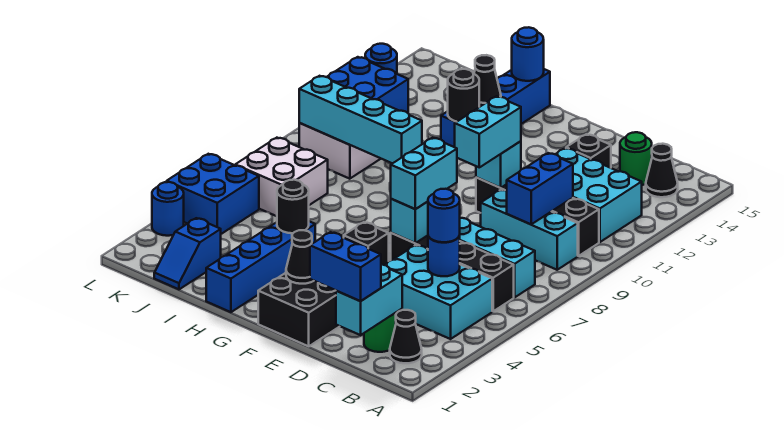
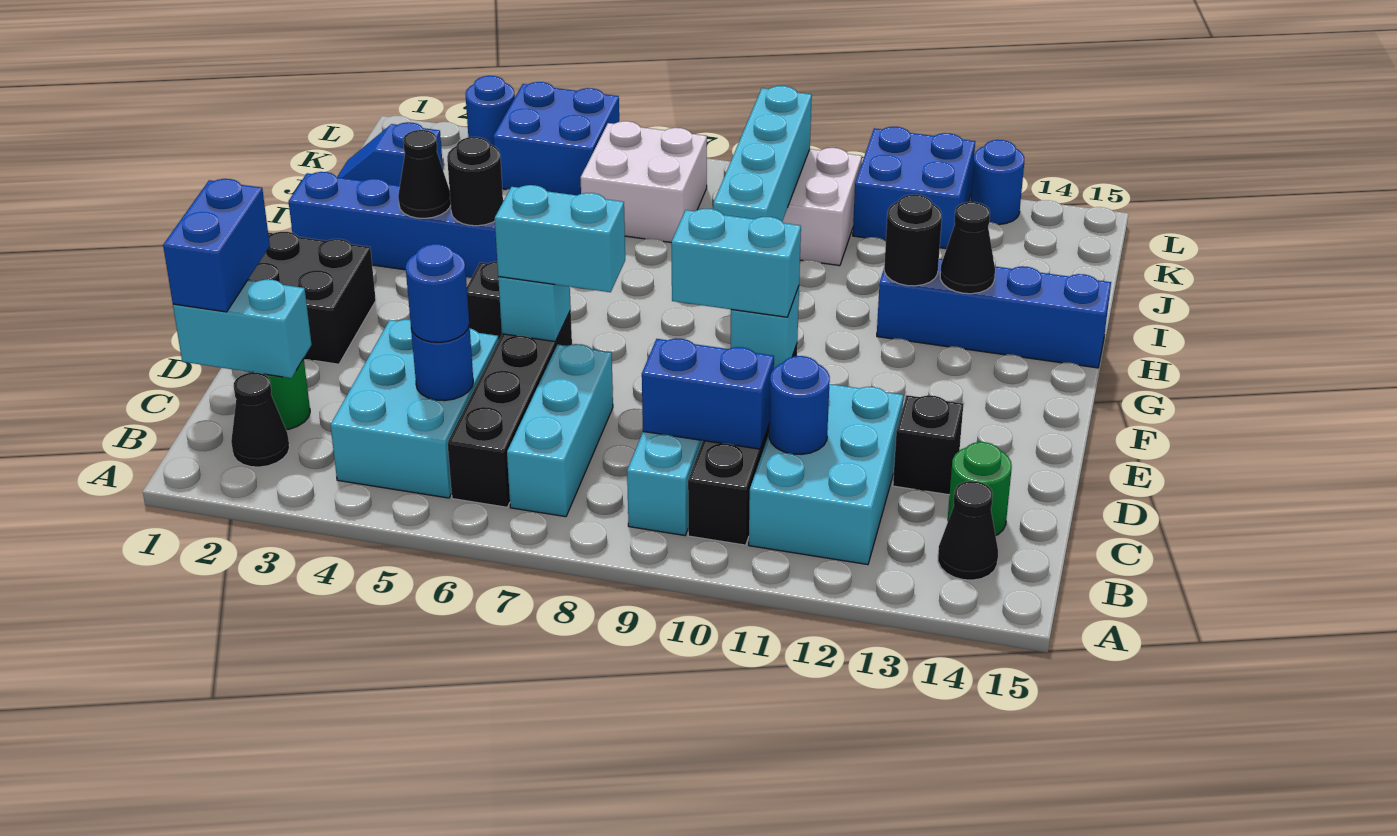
black 1x1 cone [286,230,313,284] -> black 1x1 cone moved to [398,130,451,218]
blue 1x1 round brick [512,27,544,81] -> blue 1x1 round brick moved to [769,356,830,455]

